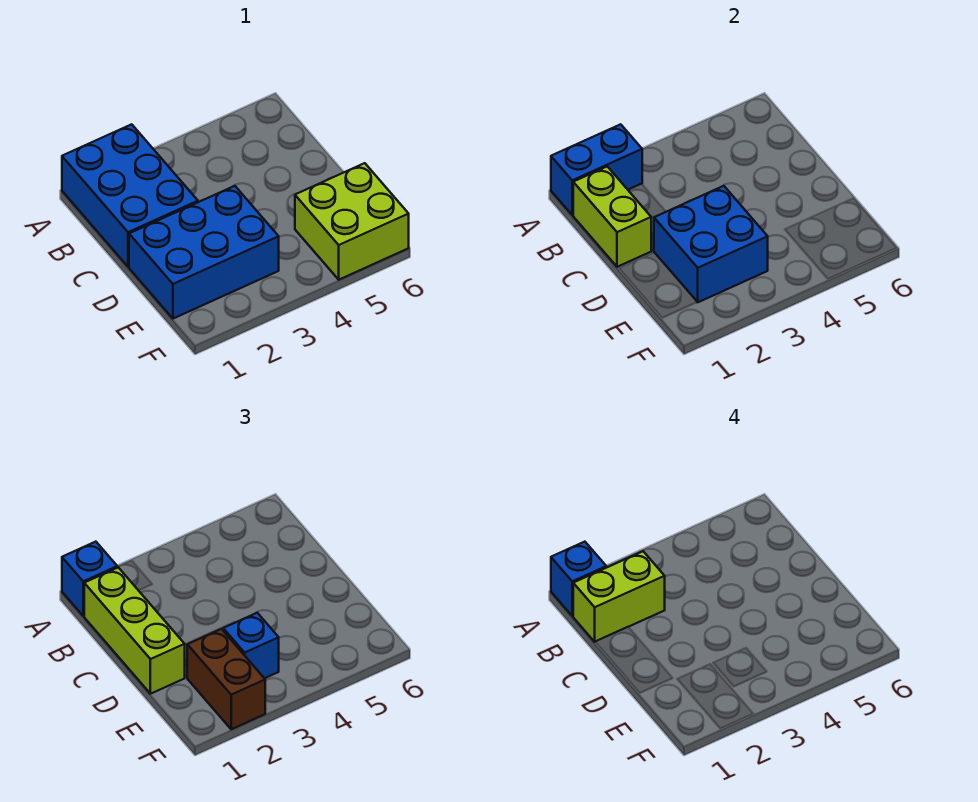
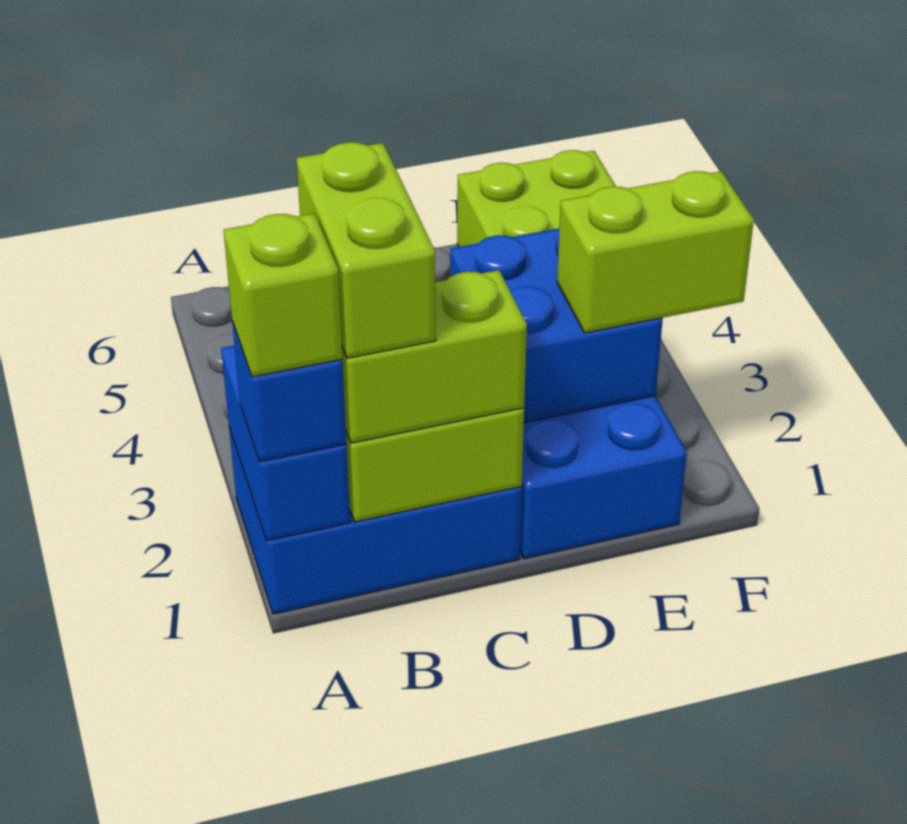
blue 1x1 brick [551,542,606,616] -> lime 1x1 brick [224,213,342,377]
lime 1x3 brick [84,567,185,694] -> lime 1x2 brick [342,270,527,443]
brown 1x2 brick [187,629,265,729] -> lime 1x2 brick [557,171,754,333]
blue 1x1 brick [223,613,279,678] -> none

